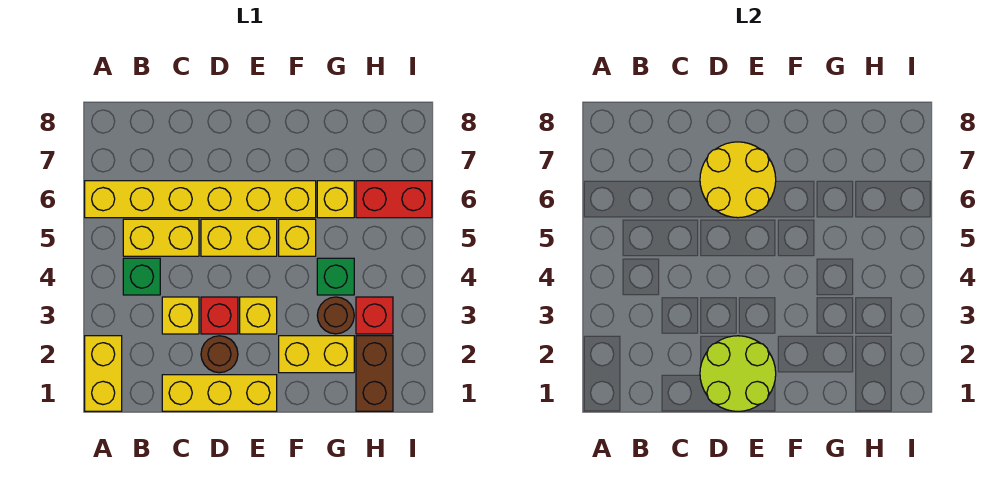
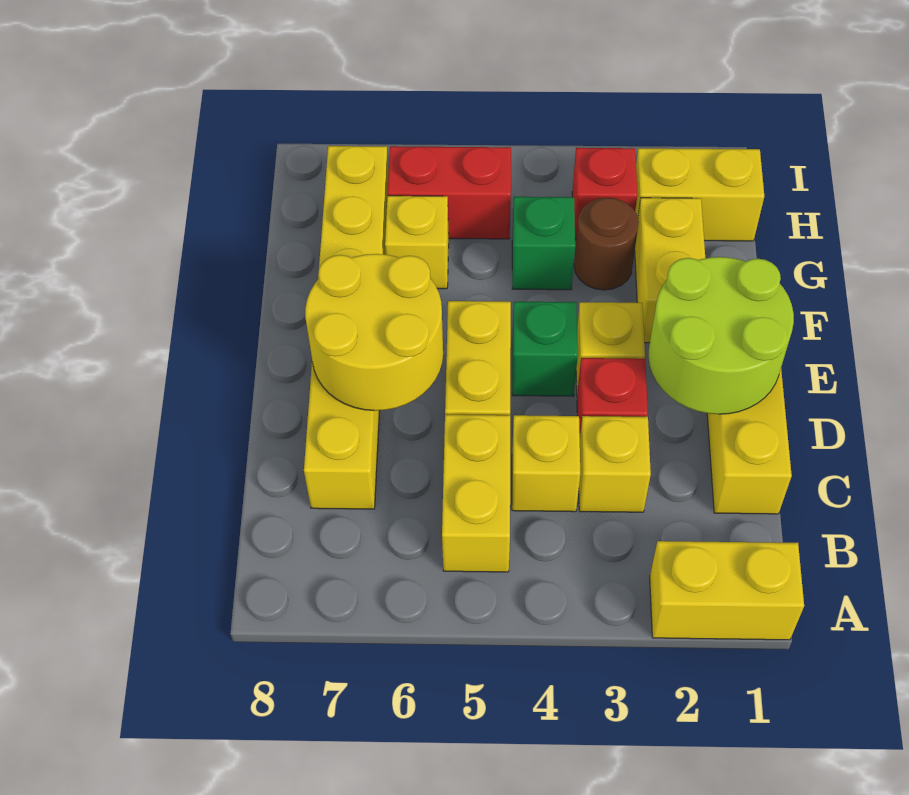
yellow 1x6 brick [85,181,316,218] -> yellow 1x6 brick moved to [304,146,389,509]
green 1x1 brick [123,258,160,295] -> green 1x1 brick moved to [512,302,578,396]
brown 1x1 round brick [201,336,238,373] -> none
yellow 1x1 brick [279,219,316,256] -> yellow 1x1 brick moved to [512,415,580,512]
brown 1x2 brick [356,336,393,411] -> yellow 1x2 brick [635,148,764,241]
red 1x2 brick [356,181,432,218] -> red 1x2 brick turned to [388,146,511,239]

